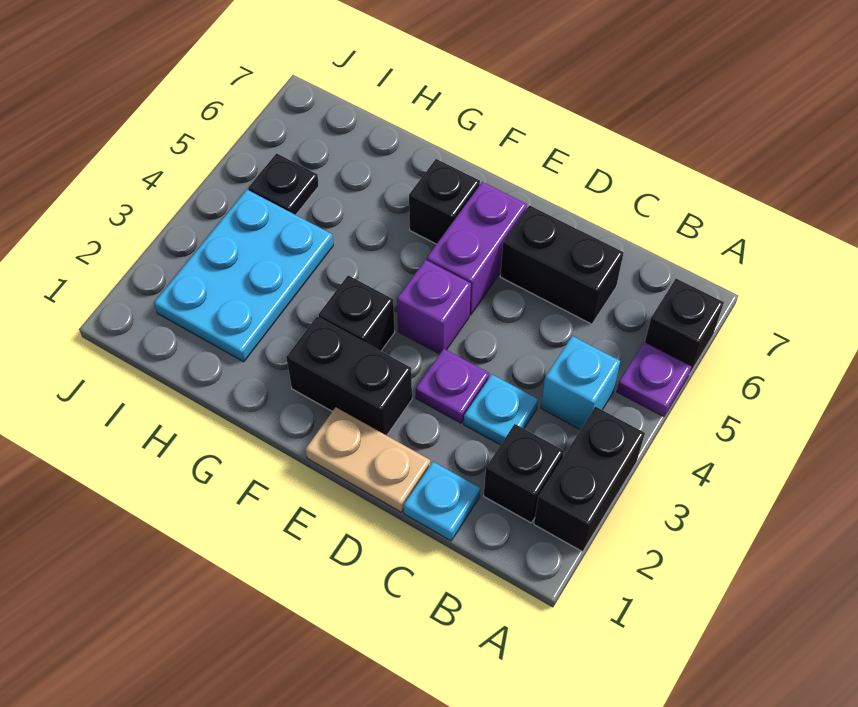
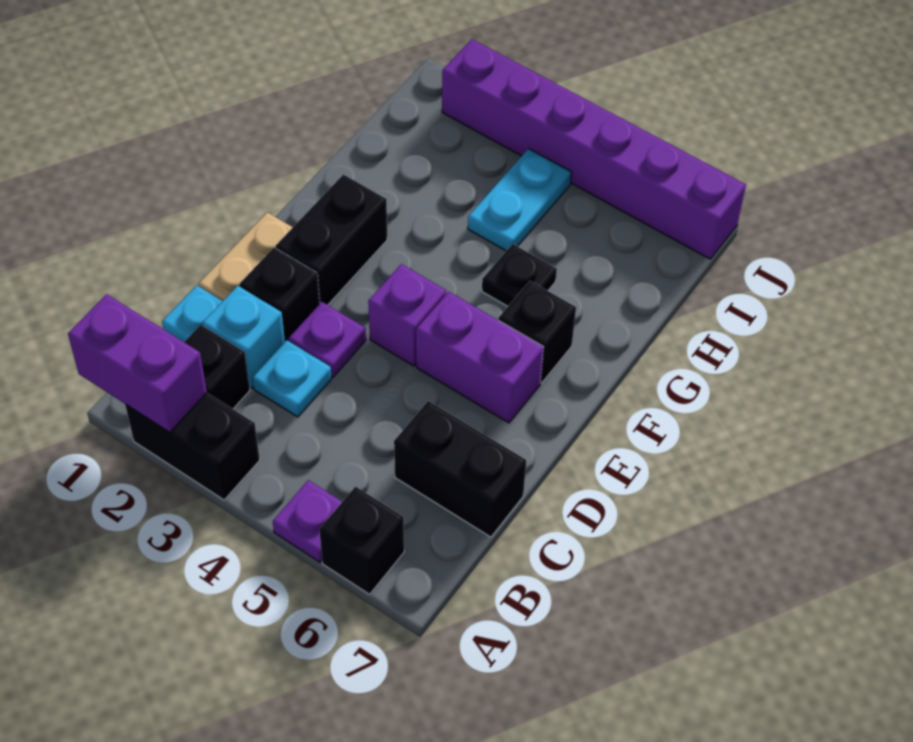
none -> purple 1x2 brick [68,294,207,432]
cyan 1x1 brick [541,336,620,430] -> cyan 1x1 brick moved to [203,286,285,388]
black 1x2 brick [500,205,624,324] -> black 1x2 brick turned to [394,401,526,537]
black 1x1 brick [319,275,395,351] -> black 1x1 brick moved to [240,248,320,341]
cyan 2x3 plate [154,190,333,362] -> cyan 1x2 plate [468,149,572,251]
black 1x1 plate [248,153,319,215] -> black 1x1 plate moved to [482,244,557,306]
none -> purple 1x6 brick [442,39,746,259]

